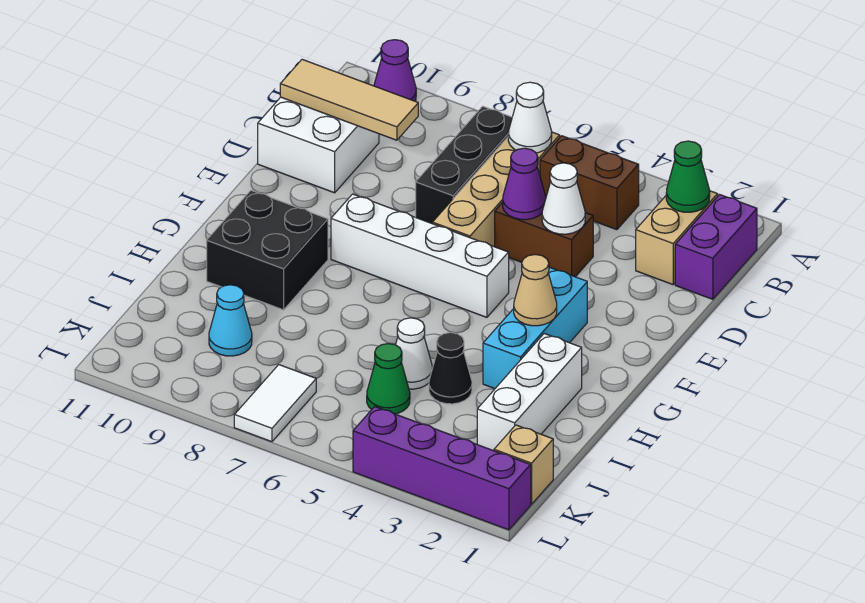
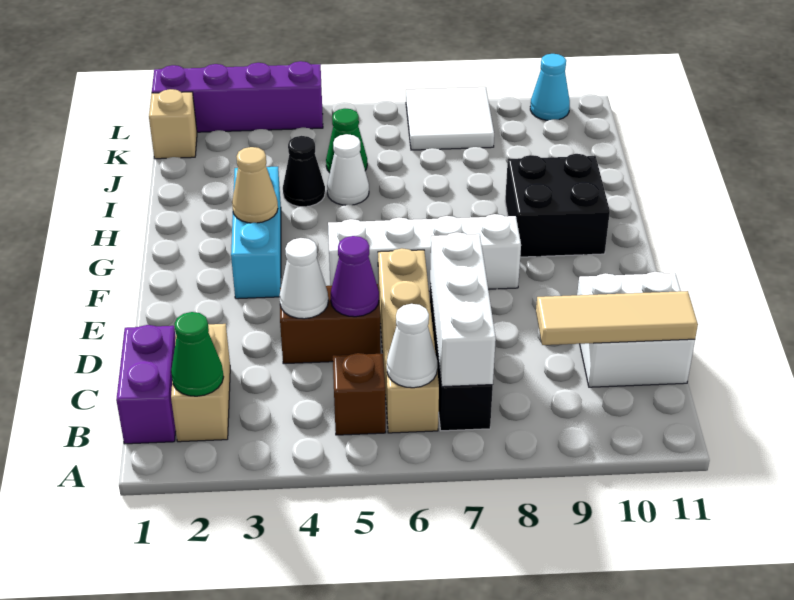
purple 1x1 cone [374,40,416,101] -> none
brown 1x2 brick [540,136,639,230] -> brown 1x1 brick [333,353,386,435]
white 1x3 brick [477,334,582,451] -> white 1x3 brick moved to [430,232,496,387]
cyan 1x1 cone [209,285,252,356] -> cyan 1x1 cone moved to [530,54,570,120]
white 1x2 tile [234,365,316,442] -> white 2x2 tile [406,87,494,150]

